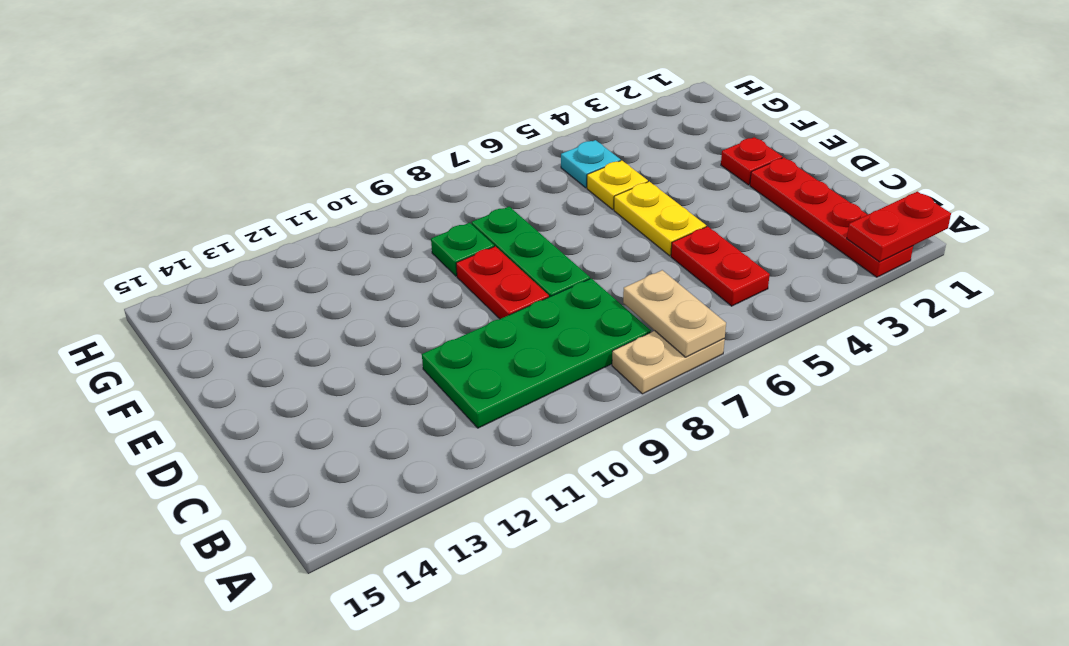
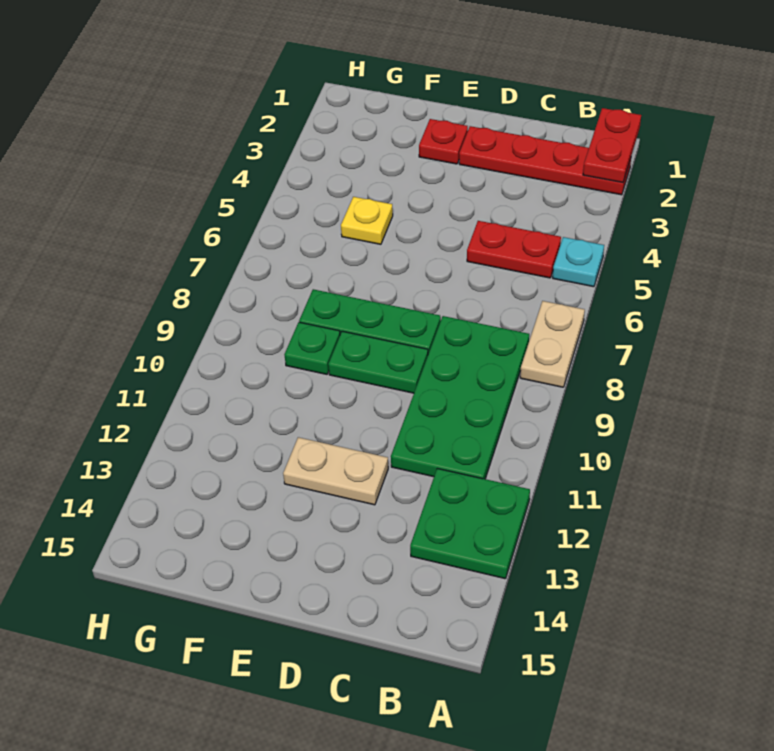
tan 1x2 plate [623,270,726,357] -> tan 1x2 plate moved to [283,437,388,505]
none -> green 2x2 plate [410,468,530,579]
yellow 1x2 plate [614,182,706,256] -> none
red 1x2 plate [456,246,549,319] -> green 1x2 plate [328,331,428,393]
cyan 1x1 plate [561,140,621,188] -> cyan 1x1 plate moved to [553,237,604,287]

